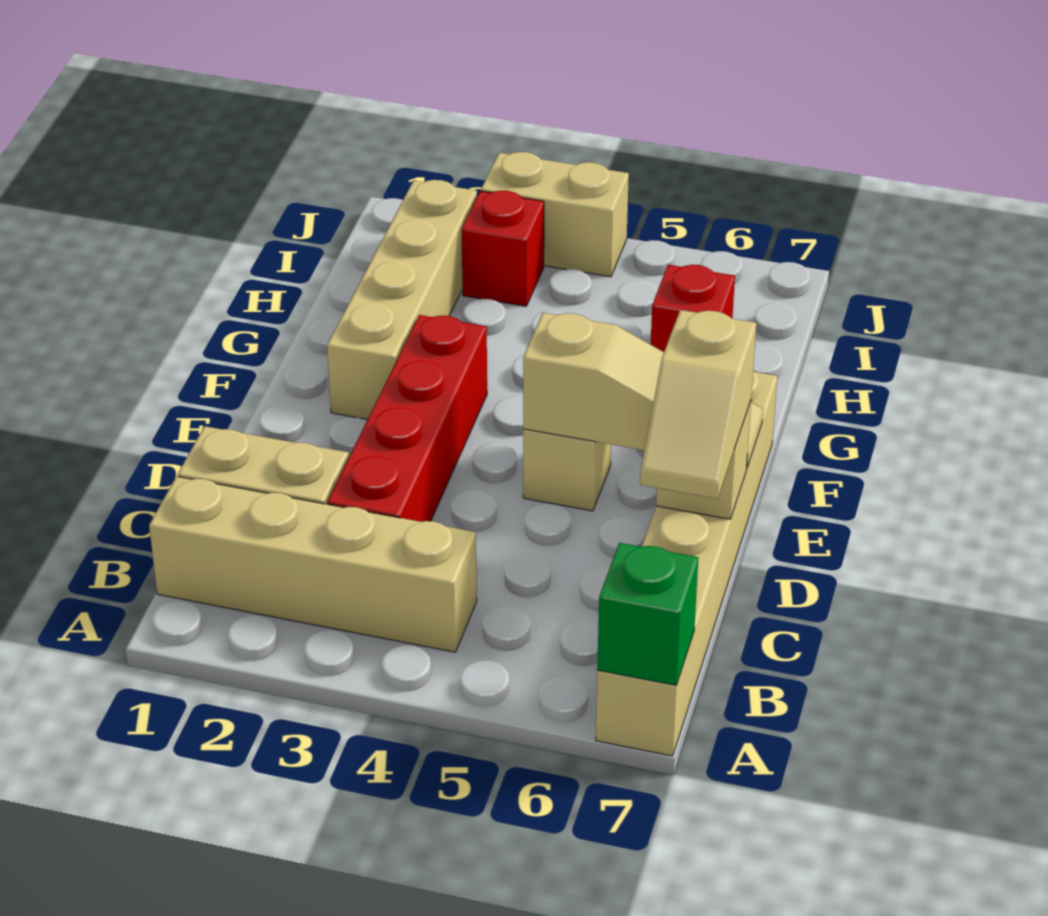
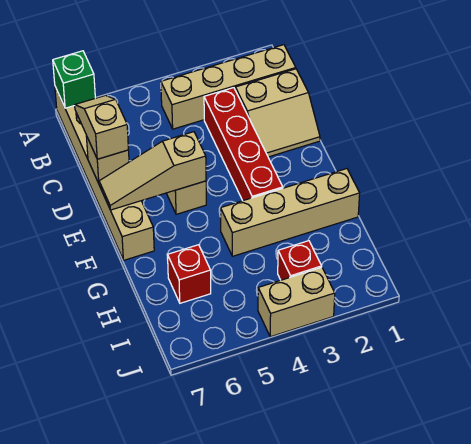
tan 1x4 brick [327,180,477,419] -> tan 1x4 brick turned to [221,169,360,256]

